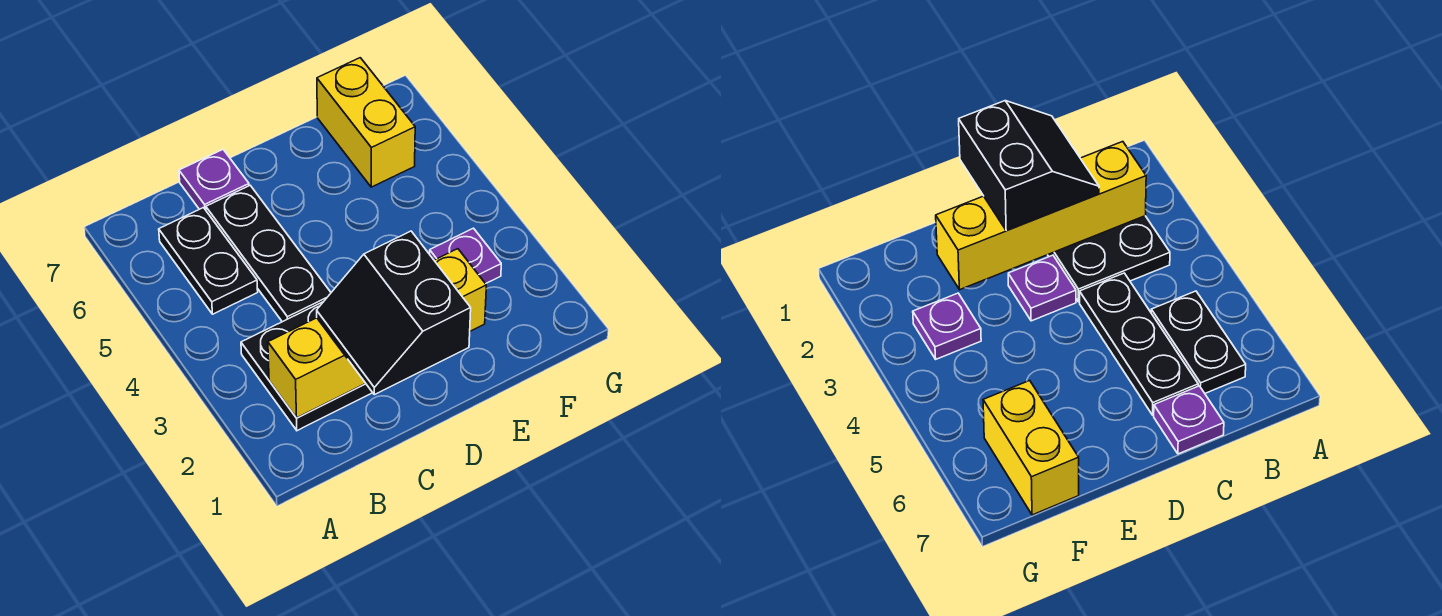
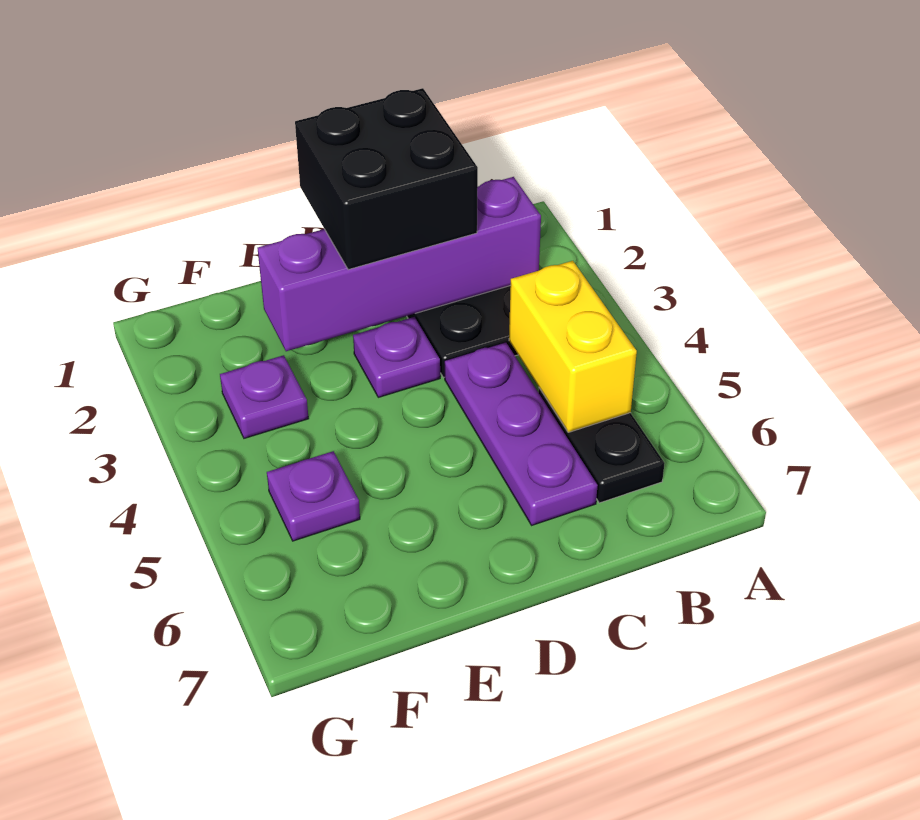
yellow 1x4 brick [268,249,486,418] -> purple 1x4 brick [257,177,541,351]
black 2x2 slope [317,231,471,395] -> black 2x2 brick [295,88,478,270]
black 1x3 plate [206,186,331,322] -> purple 1x3 plate [445,342,598,525]
purple 1x1 plate [179,150,249,210] -> purple 1x1 plate moved to [267,451,360,541]
yellow 1x2 brick [317,58,415,187] -> yellow 1x2 brick moved to [509,261,637,432]

